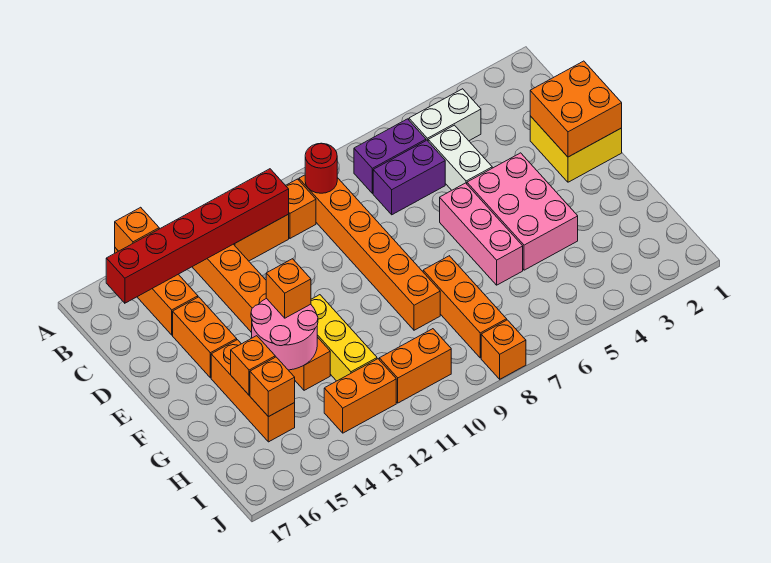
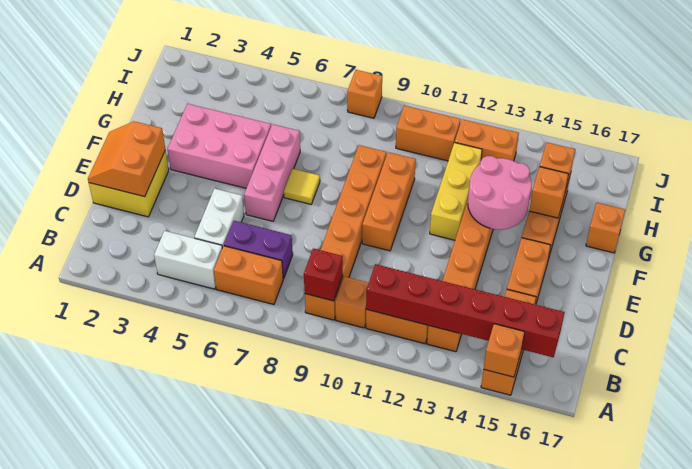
purple 1x2 brick [354,119,426,193] -> orange 1x2 brick [214,246,283,304]
red 1x1 round brick [305,143,337,193] -> red 1x1 brick [304,249,343,301]
orange 2x2 brick [530,61,622,157] -> orange 2x2 slope [88,121,165,197]
pink 2x3 brick [467,153,578,270] -> pink 2x3 brick turned to [167,104,271,188]
none -> yellow 1x1 tile [284,169,320,204]
orange 1x1 brick [266,259,311,318] -> orange 1x1 brick moved to [586,203,625,253]
orange 1x3 brick [423,256,507,358] -> orange 1x3 brick moved to [362,152,416,251]

